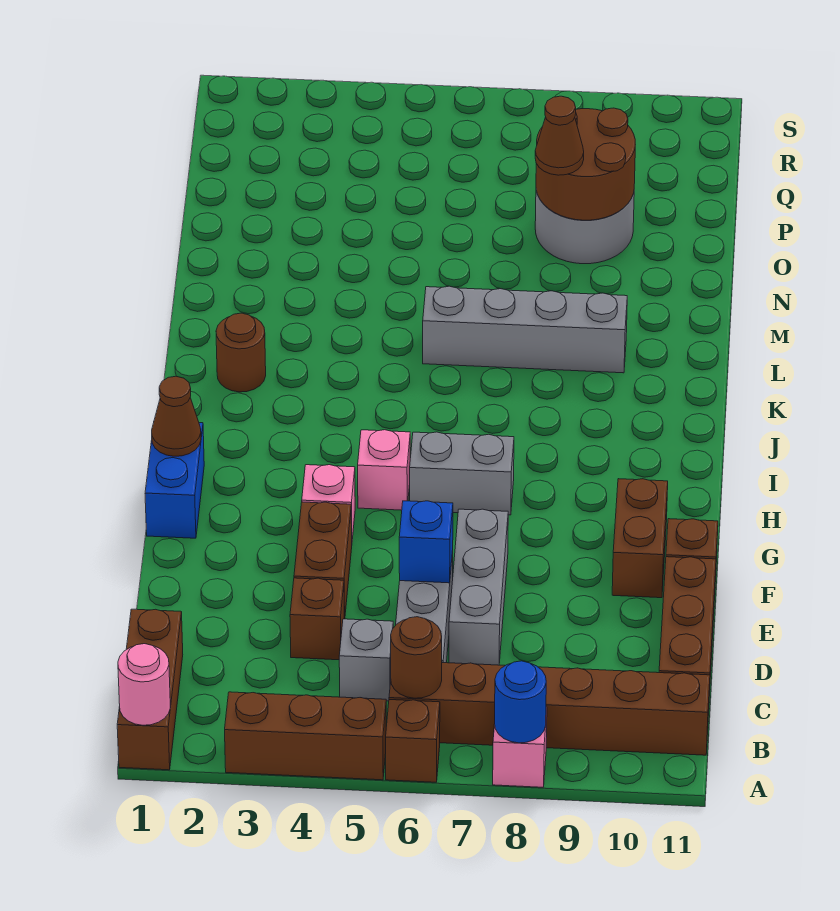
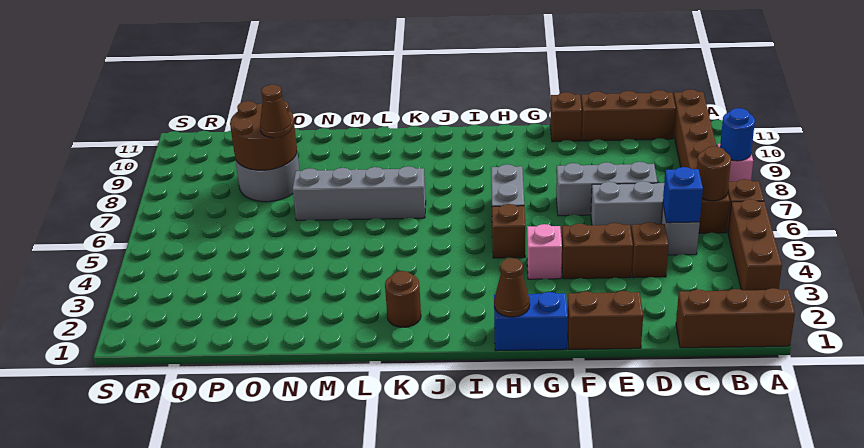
pink 1x1 round brick [118,644,170,725] -> none
blue 1x1 brick [399,501,453,583] -> blue 1x1 brick moved to [663,167,703,223]
brown 1x2 brick [612,479,668,598] -> brown 1x2 brick moved to [567,291,643,349]
pink 1x1 brick [358,430,410,510] -> brown 1x1 brick [492,204,525,258]
grey 1x4 brick [423,286,627,373] -> grey 1x4 brick turned to [293,166,426,221]

